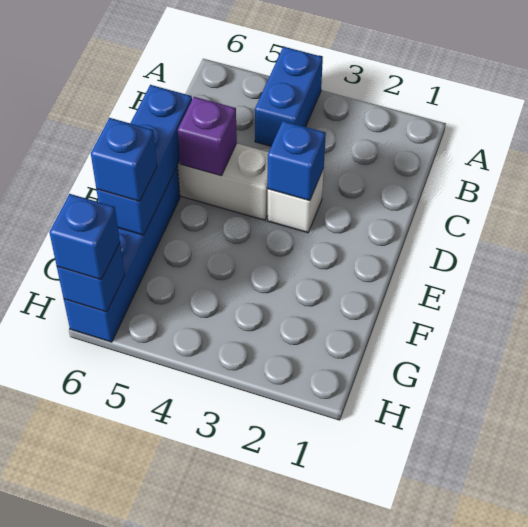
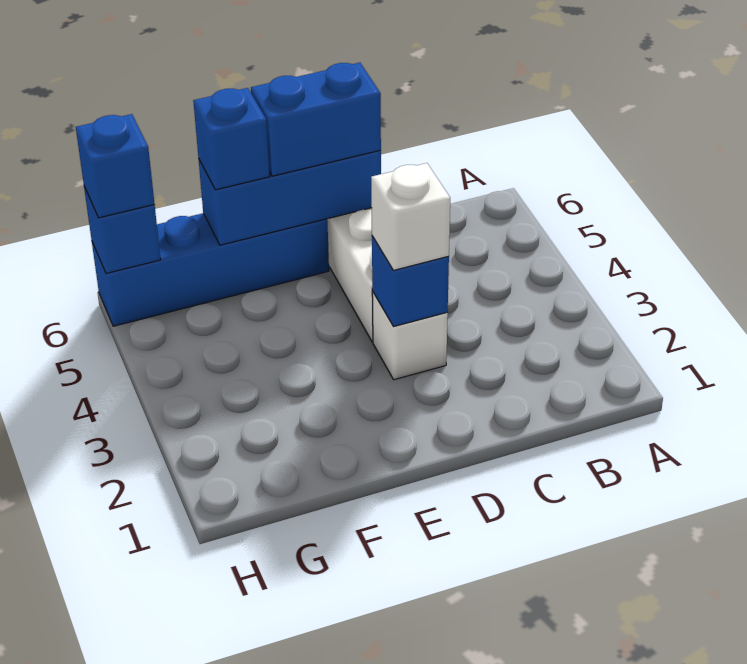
blue 1x2 brick [255,47,323,146] -> blue 1x2 brick moved to [251,63,381,176]
none -> white 1x1 brick [371,163,450,270]
purple 1x1 brick [178,97,237,176] -> none

